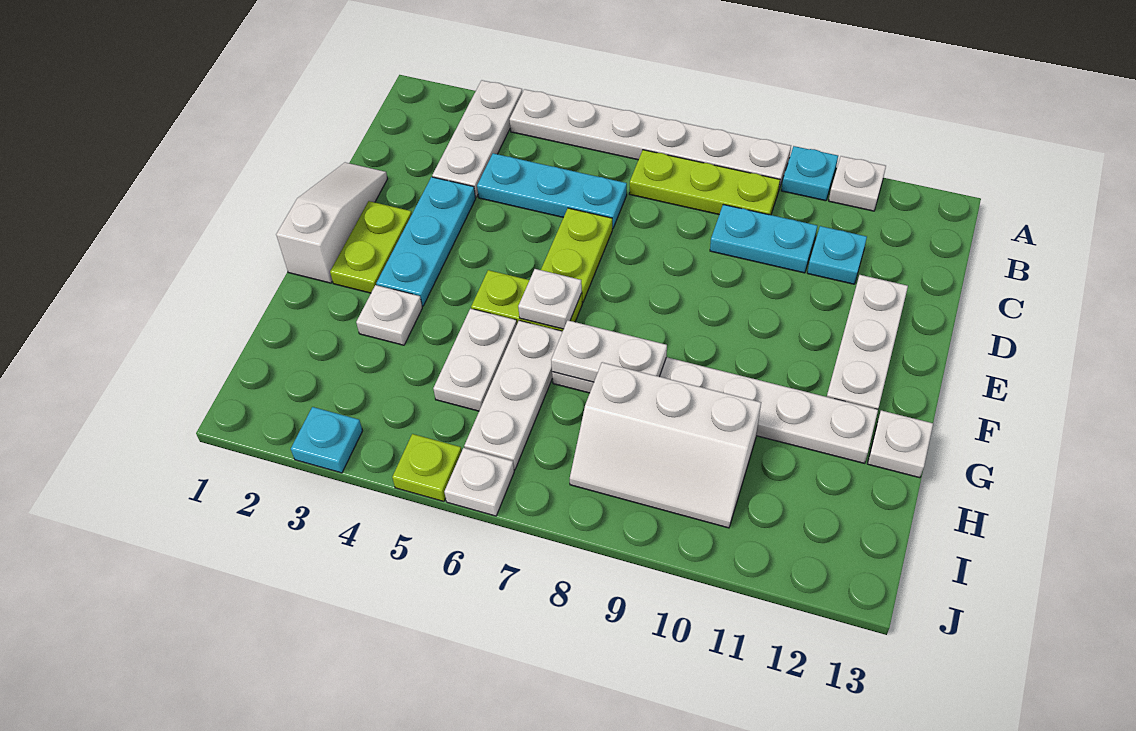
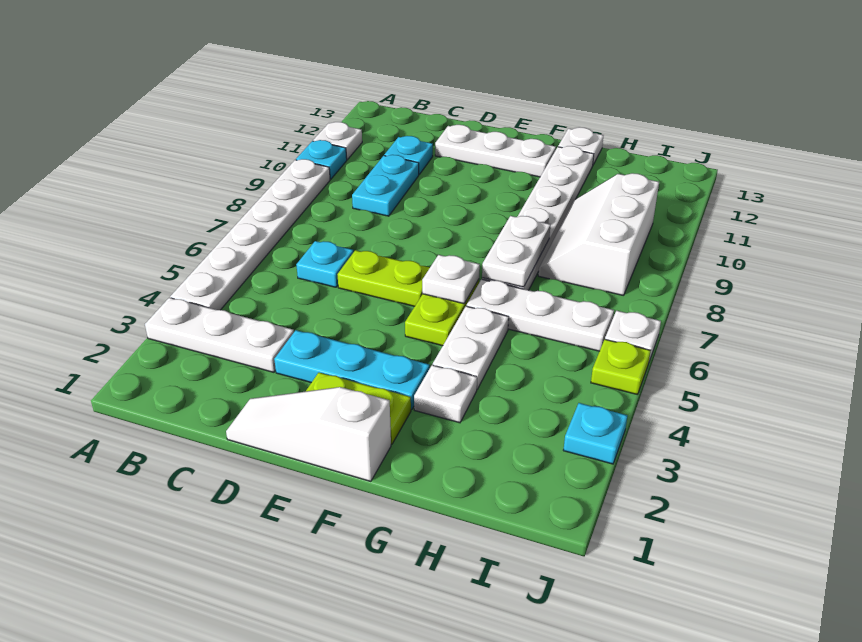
lime 1x3 plate [629,150,780,215] -> none
cyan 1x3 plate [477,153,627,229] -> cyan 1x1 plate [296,241,353,287]
white 1x2 plate [433,309,517,411] -> white 1x2 plate turned to [433,306,509,389]
white 2x3 slope [570,362,761,528] -> white 2x3 slope turned to [538,173,659,296]

